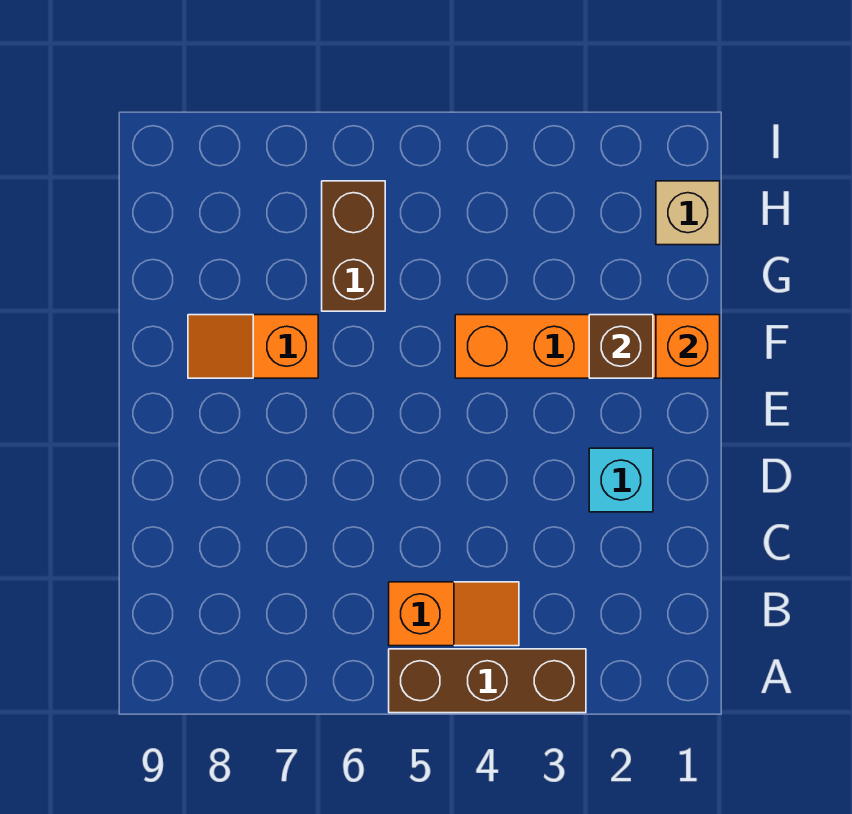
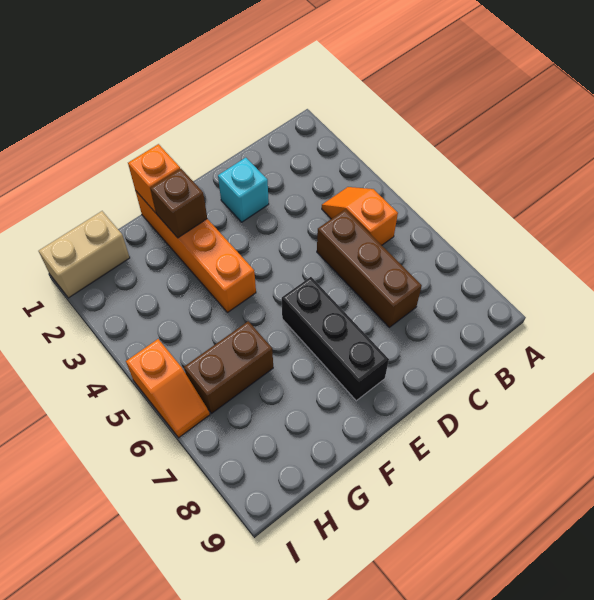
brown 1x3 brick [389,649,586,713] -> brown 1x3 brick moved to [317,210,422,327]
none -> black 1x3 brick [282,277,389,401]
orange 1x2 slope [188,315,318,378] -> orange 1x2 slope moved to [126,339,210,438]
tan 1x1 brick [656,181,720,245] -> tan 1x2 brick [39,211,130,298]

